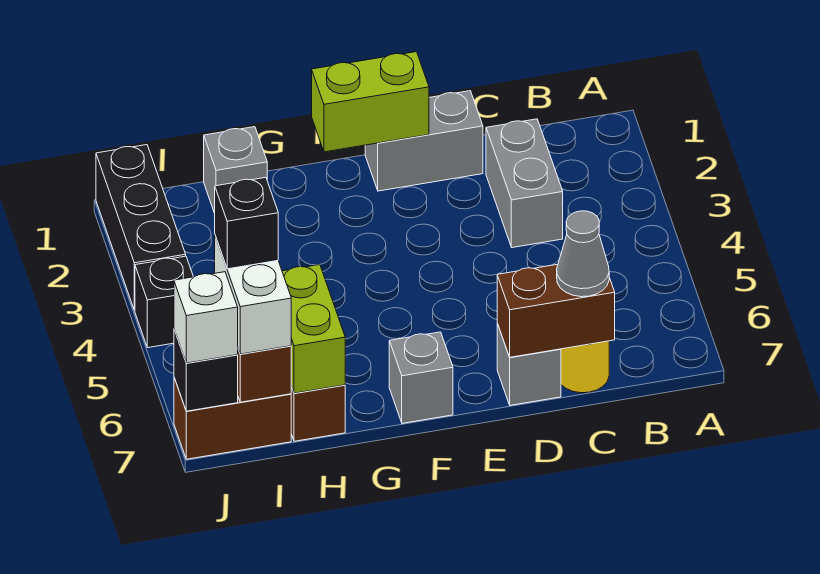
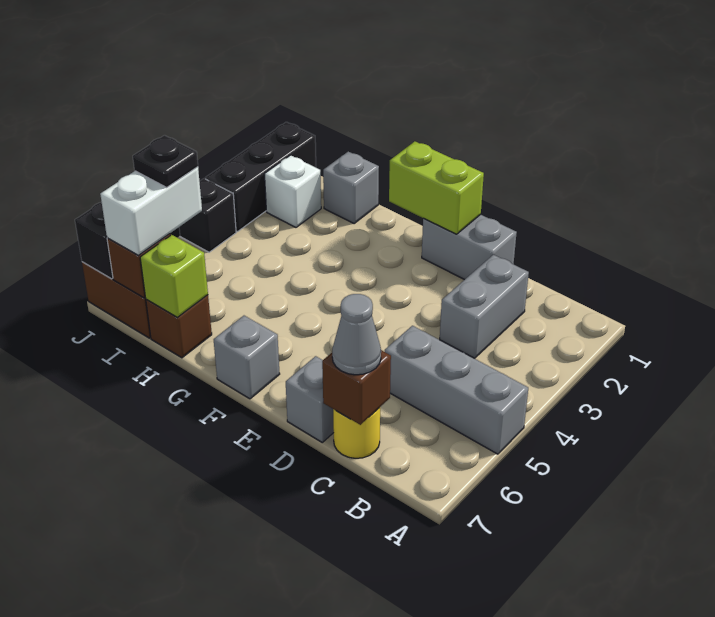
none -> grey 1x3 brick [385,326,528,454]
brown 1x2 brick [497,264,615,357] -> brown 1x1 brick [322,350,391,425]
lime 1x2 brick [282,265,345,393] -> lime 1x1 brick [140,235,208,318]
black 1x1 brick [215,177,278,269] -> black 1x1 plate [133,135,198,187]
white 1x1 brick [174,272,238,363] -> white 1x1 brick moved to [264,155,321,227]

